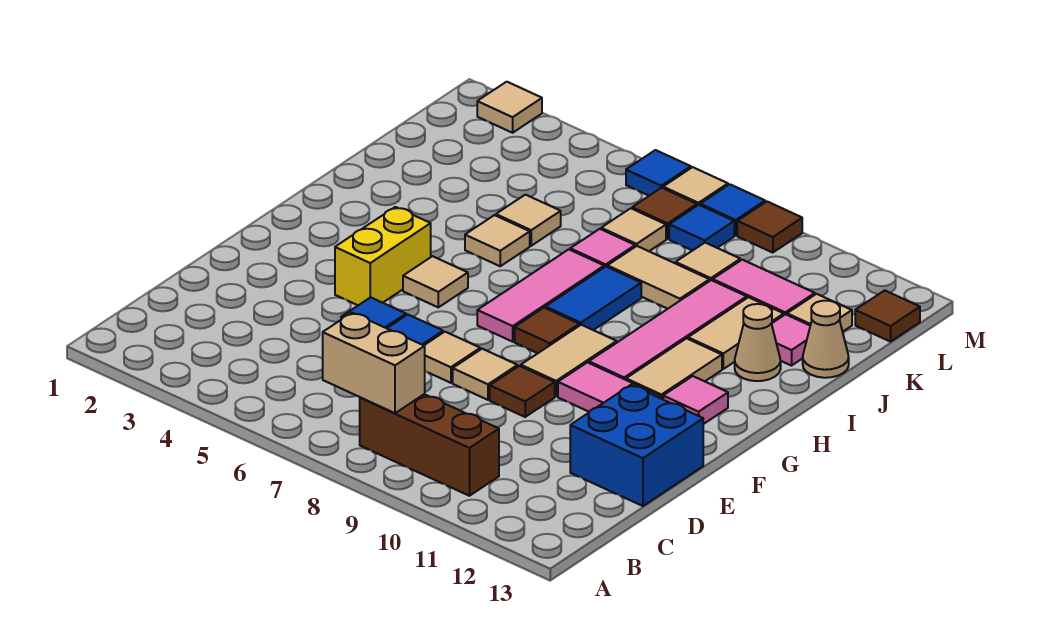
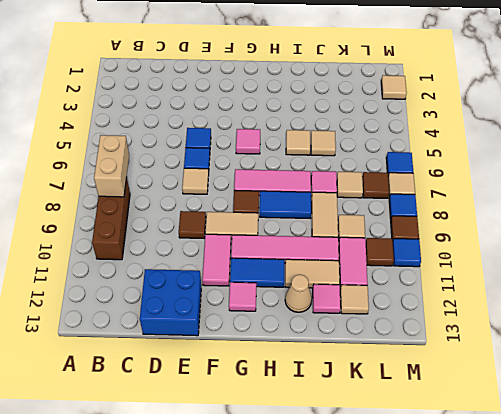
tan 1x1 tile [453,349,518,400] -> none
yellow 1x2 brick [335,207,431,305] -> none
tan 1x1 tile [403,256,468,307] -> pink 1x1 tile [236,129,260,154]
tan 1x2 tile [626,338,722,399] -> blue 1x2 tile [230,258,284,287]
tan 1x1 cone [803,301,849,378] -> none
blue 1x1 tile [669,205,734,251] -> blue 1x1 tile moved to [393,239,421,267]
brown 1x1 tile [855,290,920,342] -> brown 1x1 tile moved to [366,238,394,266]

